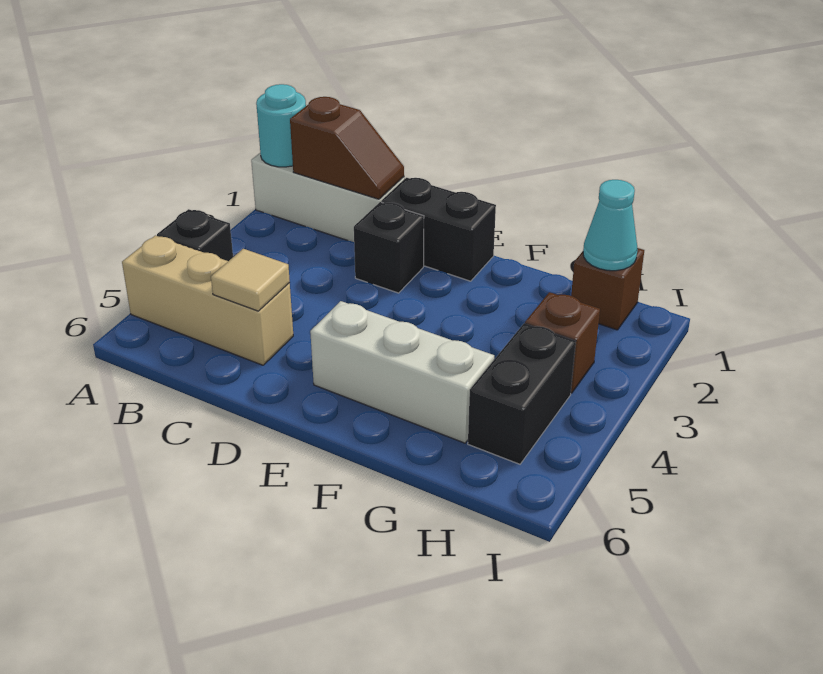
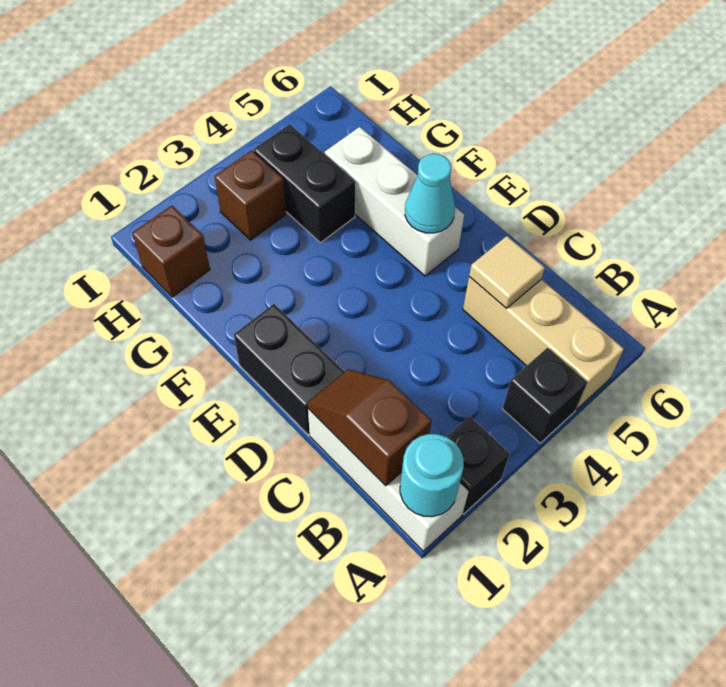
black 1x1 brick [354,202,424,293] -> black 1x1 brick moved to [447,416,510,514]
cyan 1x1 cone [583,180,638,271] -> cyan 1x1 cone moved to [405,154,455,233]
black 1x2 brick [468,323,576,464] -> black 1x2 brick turned to [254,124,355,243]

